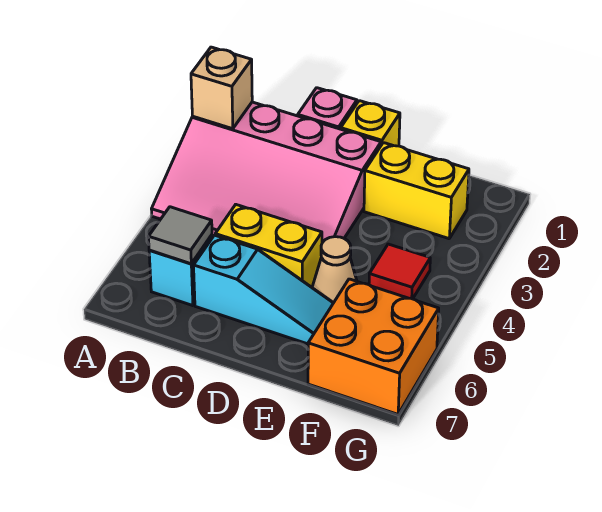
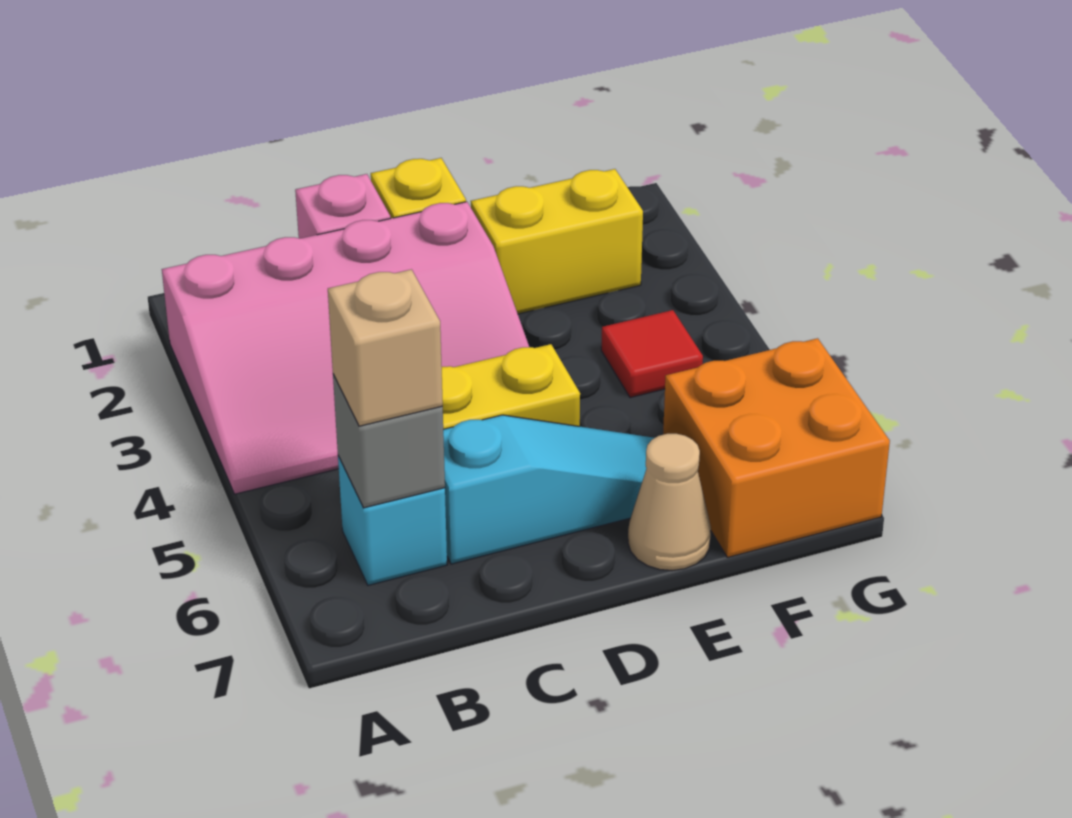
tan 1x1 brick [191,47,252,129] -> tan 1x1 brick moved to [328,269,443,426]
grey 1x1 tile [148,207,212,264] -> grey 1x1 brick [333,375,445,508]
tan 1x1 cone [312,237,357,303] -> tan 1x1 cone moved to [628,434,711,571]

